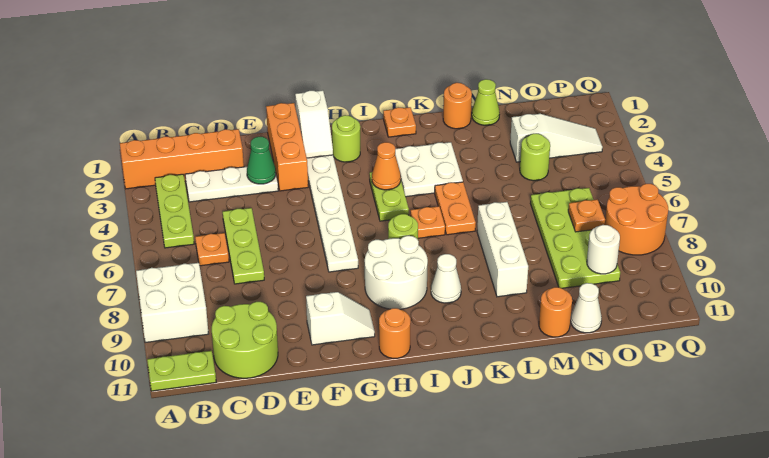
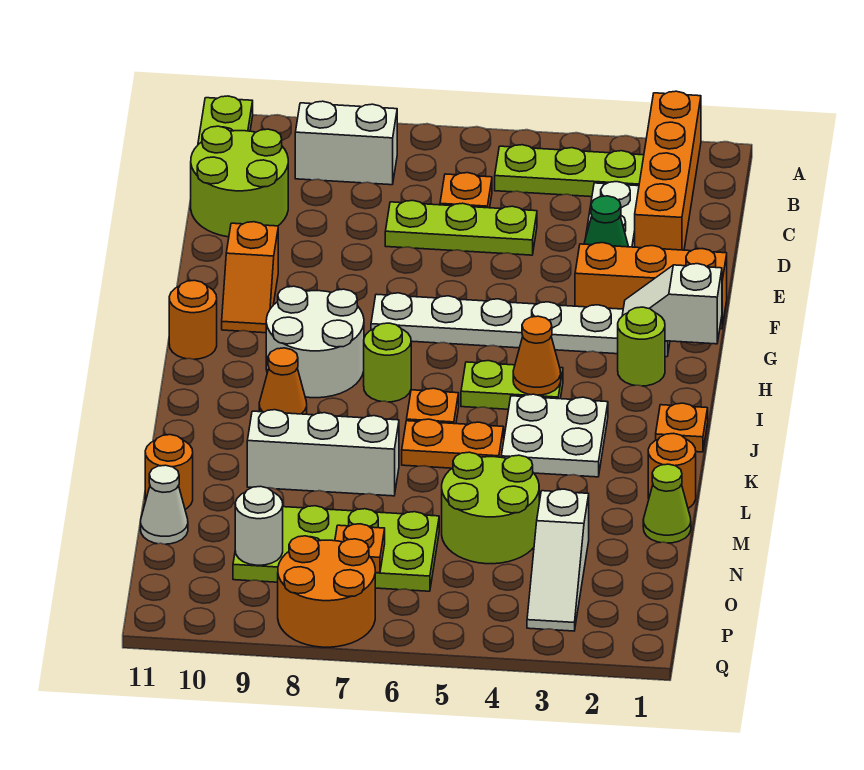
white 2x2 brick [136,263,209,343] -> white 1x2 brick [295,101,397,185]
white 1x2 slope [306,292,375,345] -> orange 1x2 slope [222,222,278,333]
white 1x1 cone [431,254,461,303] -> orange 1x1 cone [259,348,307,414]
lime 1x1 round brick [520,134,550,181] -> lime 2x2 round brick [442,452,539,564]

